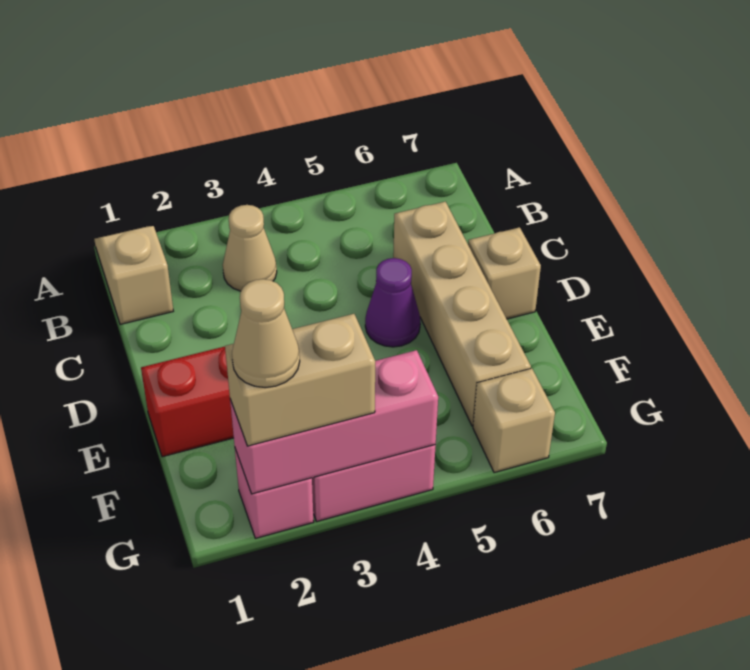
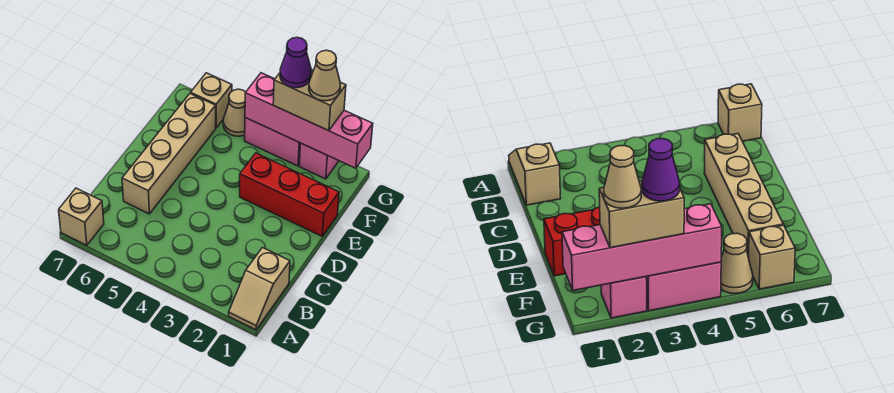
tan 1x1 cone [223,205,277,291] -> tan 1x1 cone moved to [223,89,246,136]
purple 1x1 cone [365,258,420,347] -> purple 1x1 cone moved to [280,37,312,88]
tan 1x1 brick [468,227,541,319] -> tan 1x1 brick moved to [59,188,104,245]
pink 1x3 brick [230,350,438,494] -> pink 1x4 brick [245,73,373,168]

